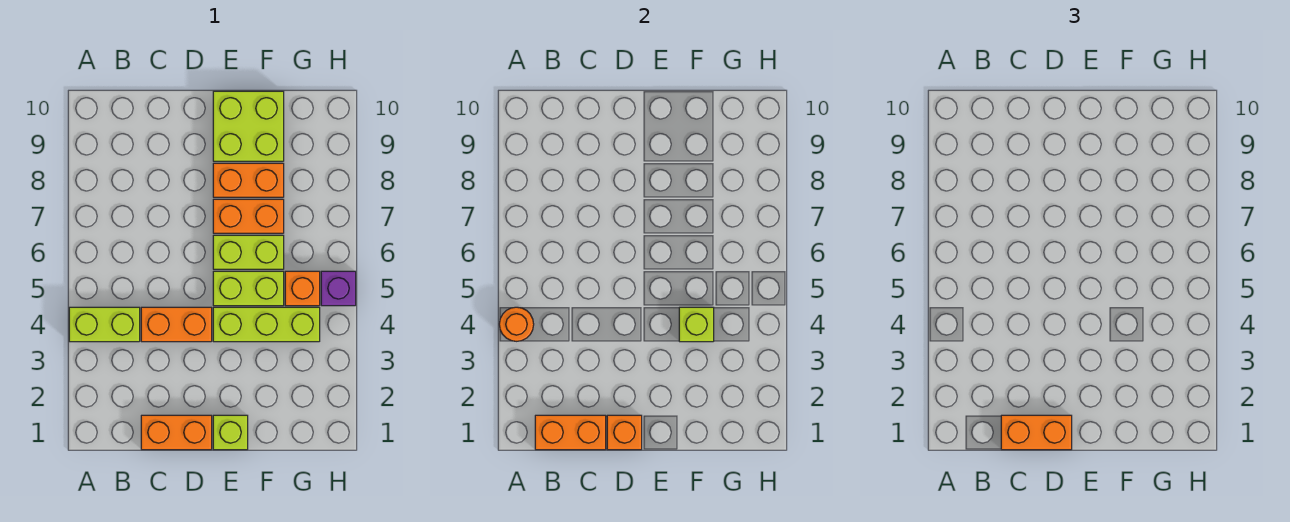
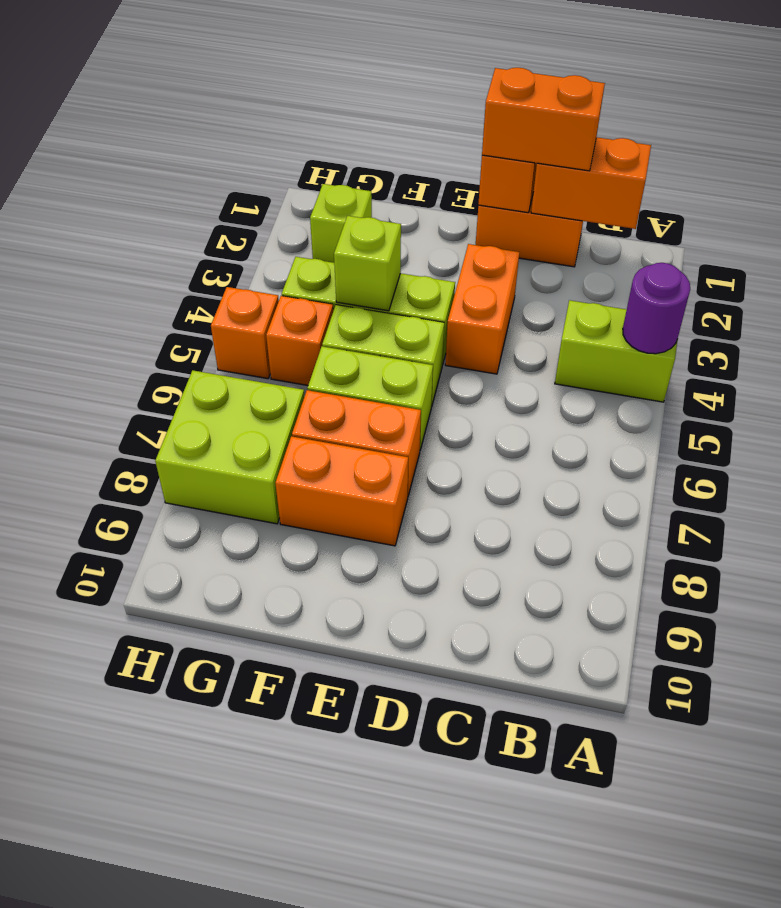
orange 1x1 round brick [499,307,534,341] -> purple 1x1 round brick [623,263,690,354]
orange 1x2 brick [141,307,212,342] -> orange 1x2 brick turned to [445,244,519,374]
lime 1x1 brick [213,415,248,450] -> lime 1x1 brick moved to [310,184,372,263]
lime 2x2 brick [213,91,284,161] -> lime 2x2 brick moved to [155,370,304,524]
purple 1x1 brick [321,271,356,306] -> orange 1x1 brick [211,287,279,379]

